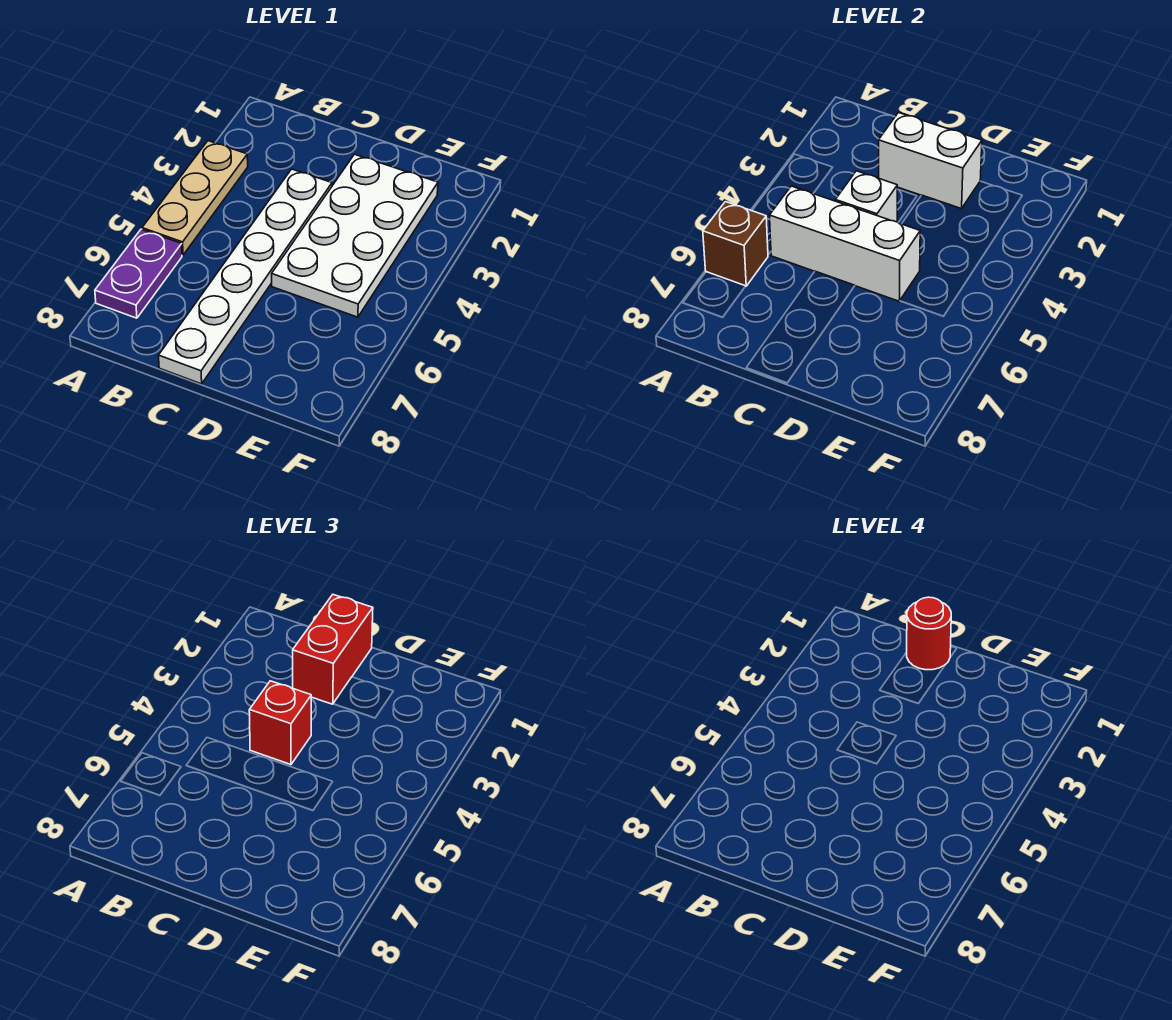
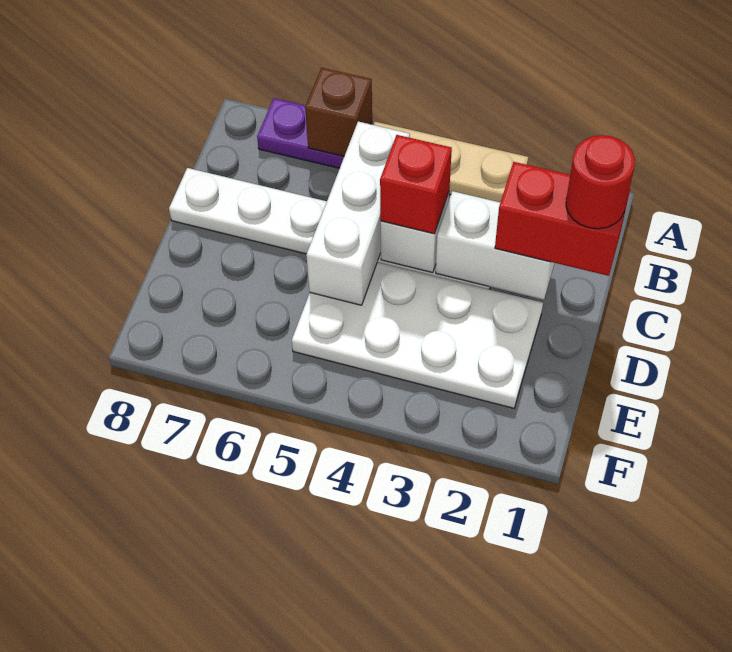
white 1x2 brick [879,113,982,209] -> white 1x2 brick turned to [436,191,555,300]

